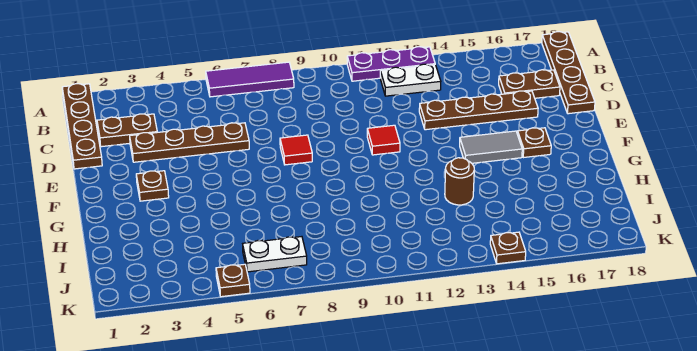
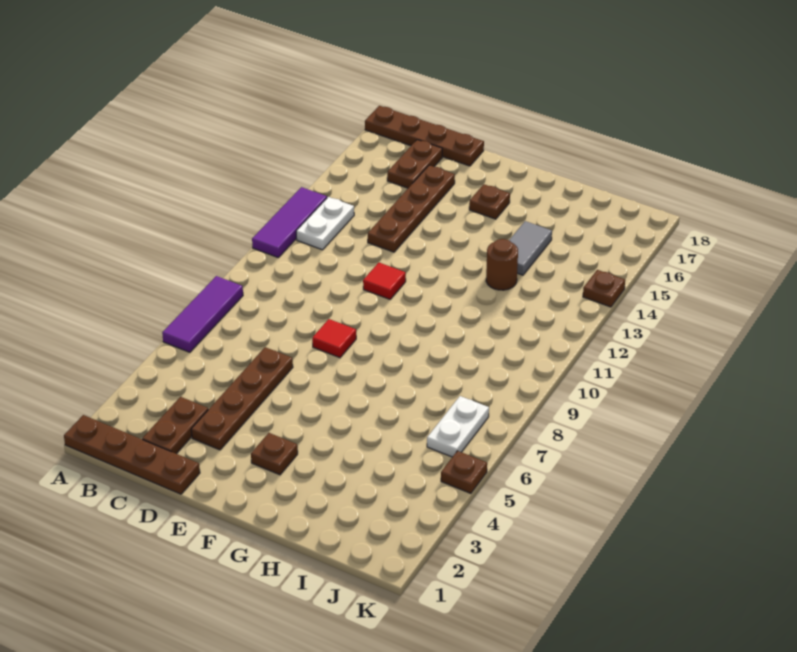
purple 1x3 plate [347,47,435,81] -> purple 1x3 tile [252,187,327,257]
grey 1x2 tile [460,131,522,163] -> grey 1x2 tile moved to [509,221,552,275]

